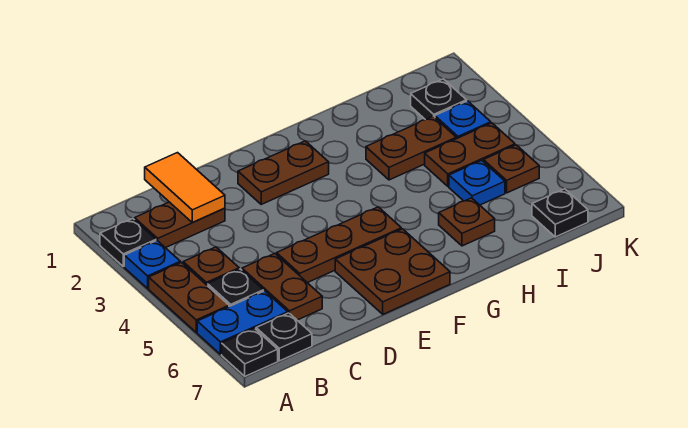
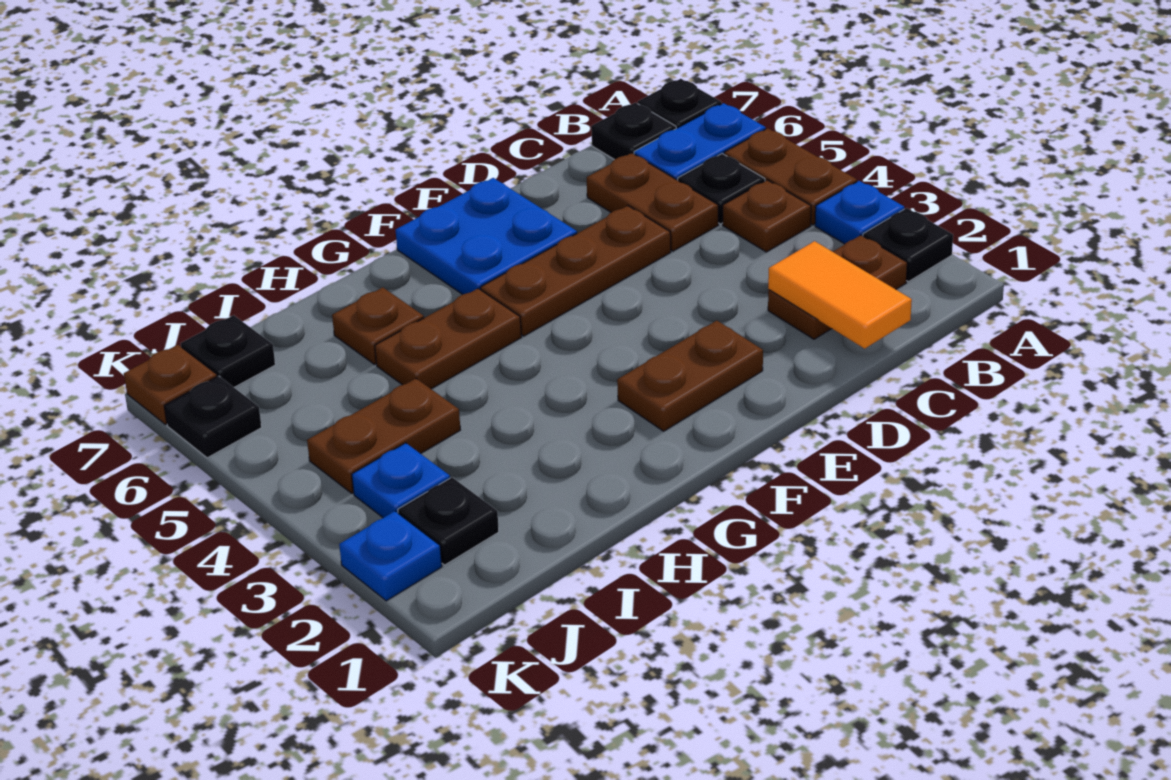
brown 2x2 plate [335,229,450,314] -> blue 2x2 plate [396,178,577,294]
brown 1x2 plate [366,117,456,180] -> brown 1x2 plate moved to [375,288,521,389]
blue 1x1 plate [449,160,505,205] -> blue 1x1 plate moved to [339,511,442,601]
brown 1x1 plate [483,145,539,193] -> brown 1x1 plate moved to [124,345,217,425]
none -> black 1x1 plate [164,376,262,458]

